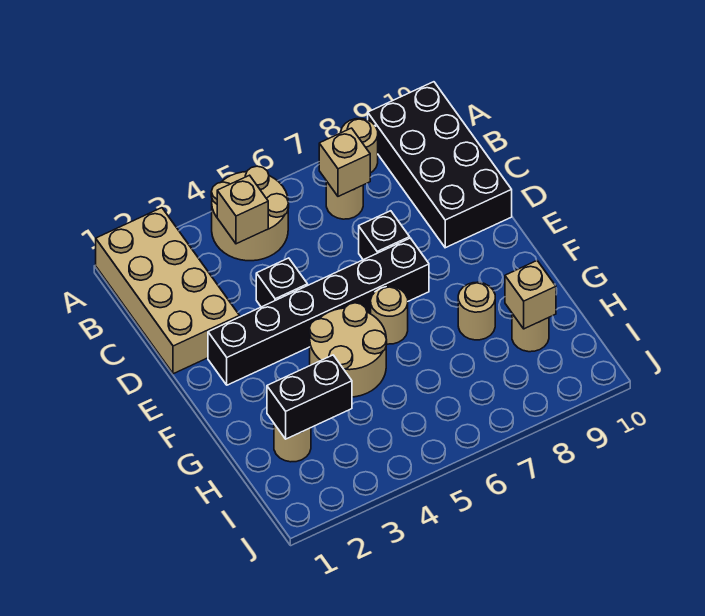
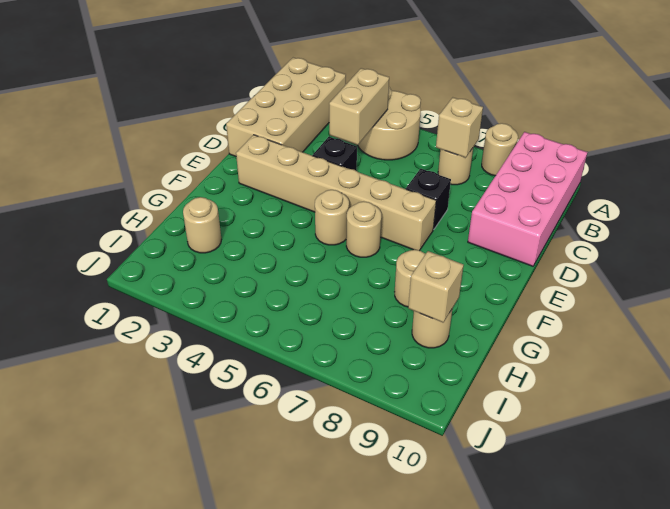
black 2x4 brick [368,82,512,248] -> pink 2x4 brick [468,132,587,266]
tan 1x1 brick [217,175,268,244] -> tan 1x2 brick [329,68,389,145]
black 1x6 brick [208,238,429,385] -> tan 1x6 brick [236,135,436,251]
tan 2x2 round brick [309,303,387,397] -> tan 1x1 round brick [315,190,349,245]
black 1x2 brick [267,355,352,439] -> none

